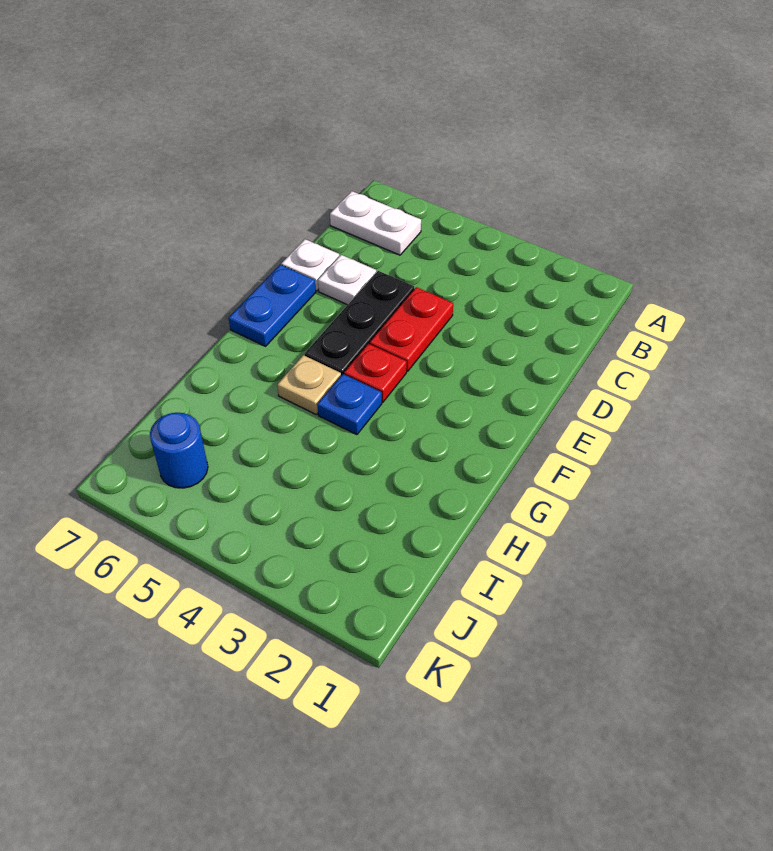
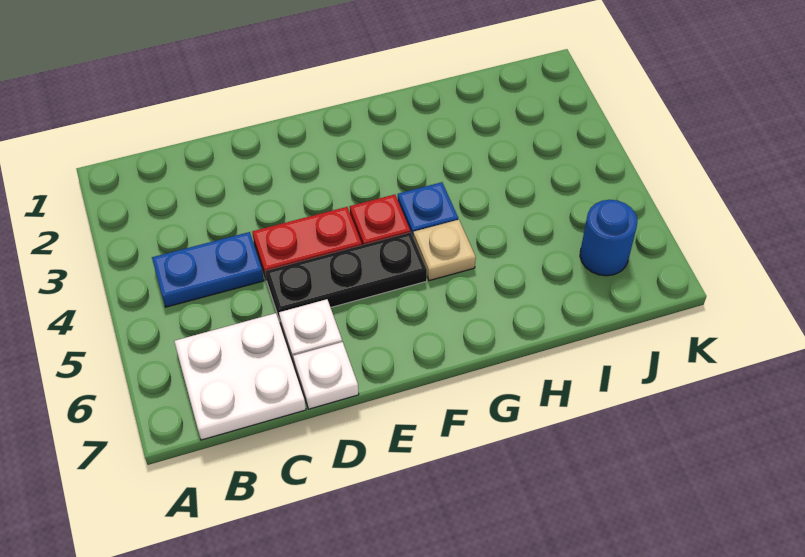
white 1x2 plate [330,191,421,255] -> white 2x2 plate [174,313,306,440]
blue 1x2 plate [229,265,316,346] -> blue 1x2 plate moved to [152,232,264,307]

